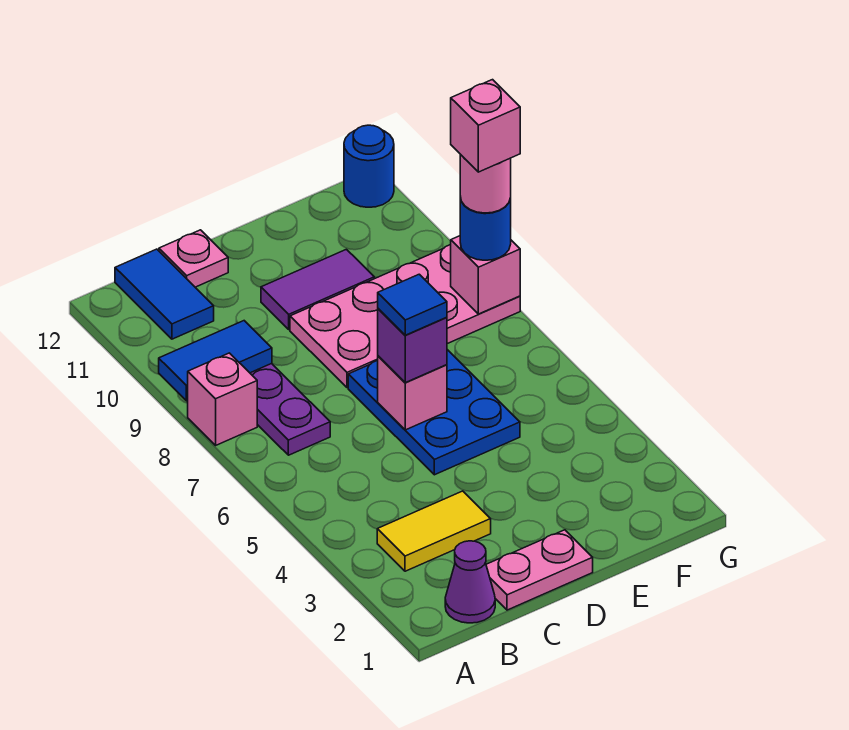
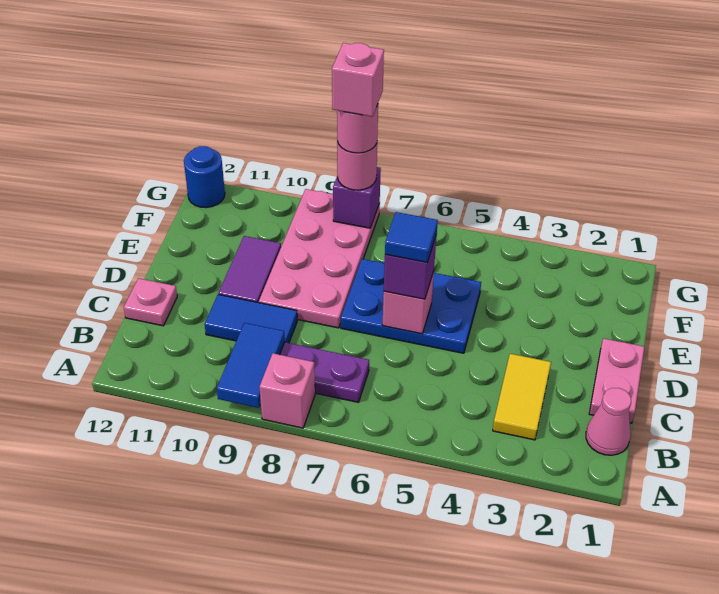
purple 1x1 cone [445,541,495,623] -> pink 1x1 cone [586,388,631,455]
blue 1x2 tile [115,249,214,339] -> blue 1x2 tile moved to [205,294,297,343]
pink 1x1 brick [451,236,520,314] -> purple 1x1 brick [333,167,381,228]
blue 1x1 round brick [460,197,511,260] -> pink 1x1 round brick [337,142,377,190]

